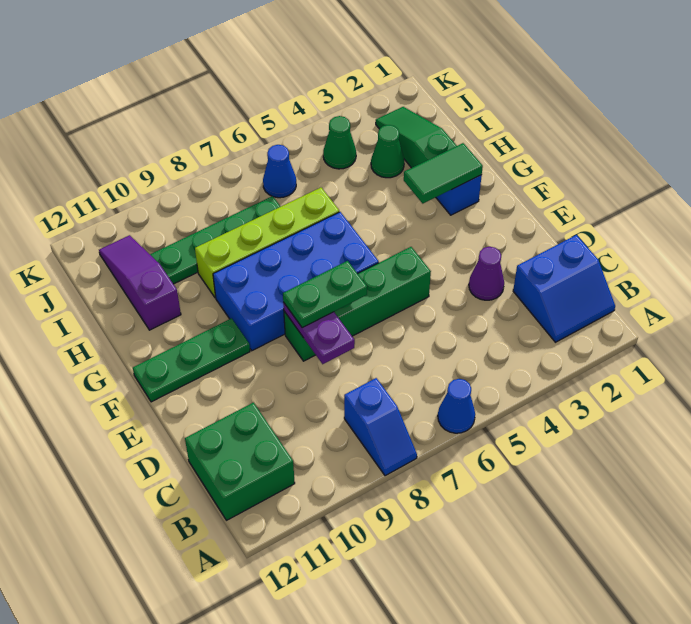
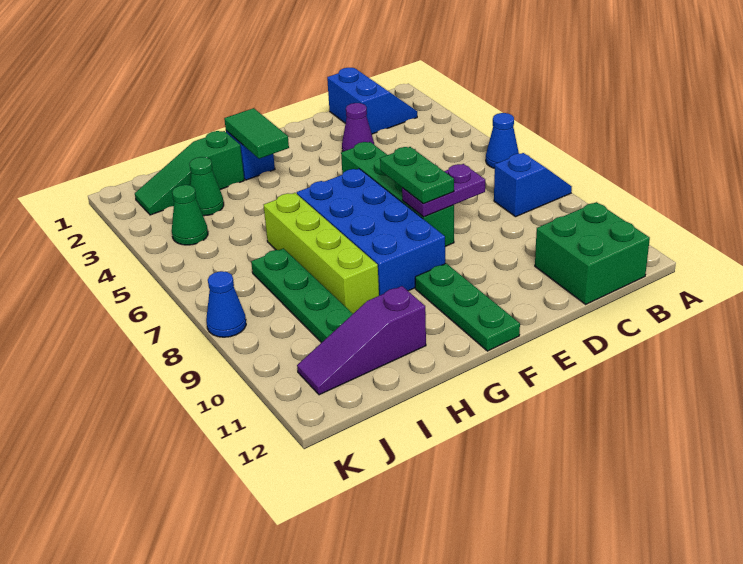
blue 1x1 cone [263,145,296,198] -> blue 1x1 cone moved to [206,271,246,337]

